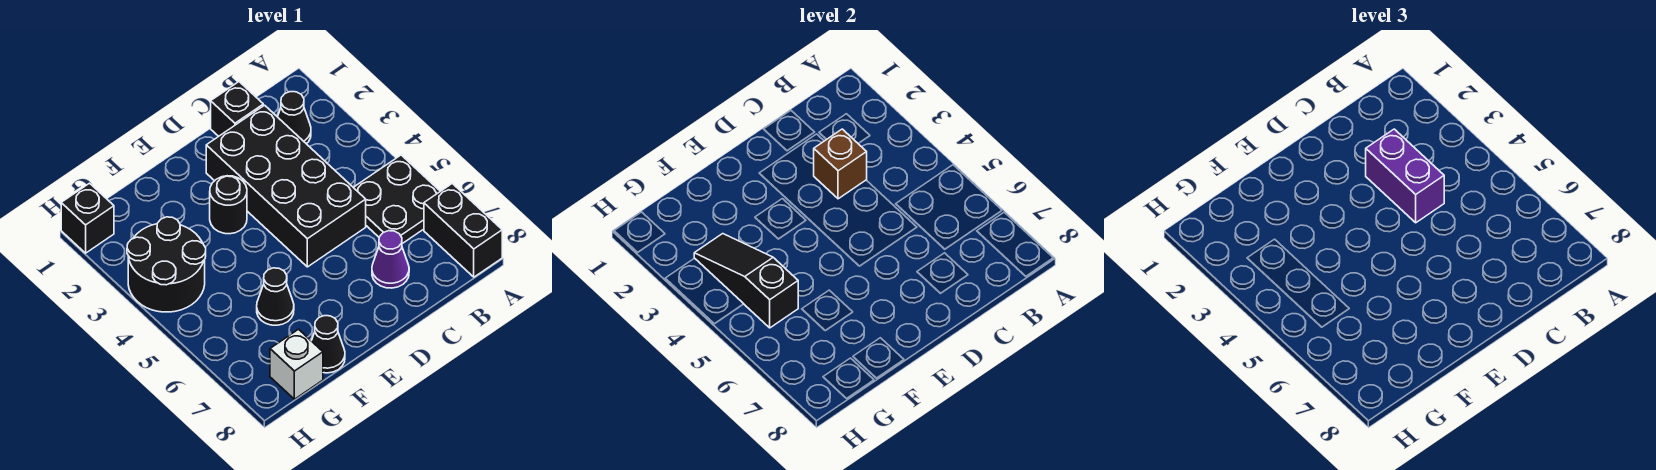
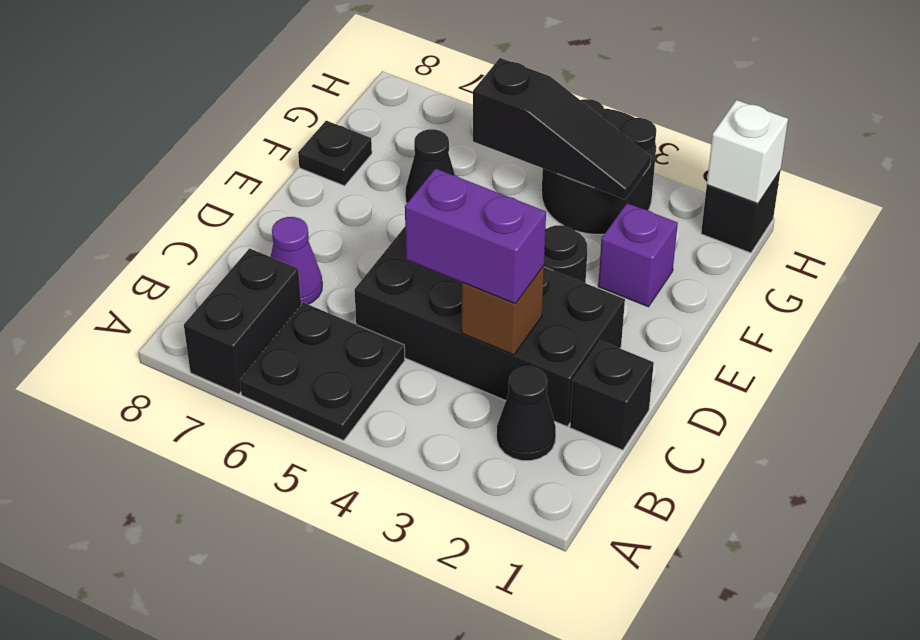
black 1x2 brick [424,183,502,277] -> black 1x2 brick turned to [184,248,301,394]
none -> purple 1x1 brick [598,203,678,307]
black 1x1 cone [312,316,345,373] -> black 1x1 plate [298,121,372,186]
white 1x1 brick [270,329,323,399] -> white 1x1 brick moved to [707,100,788,204]

